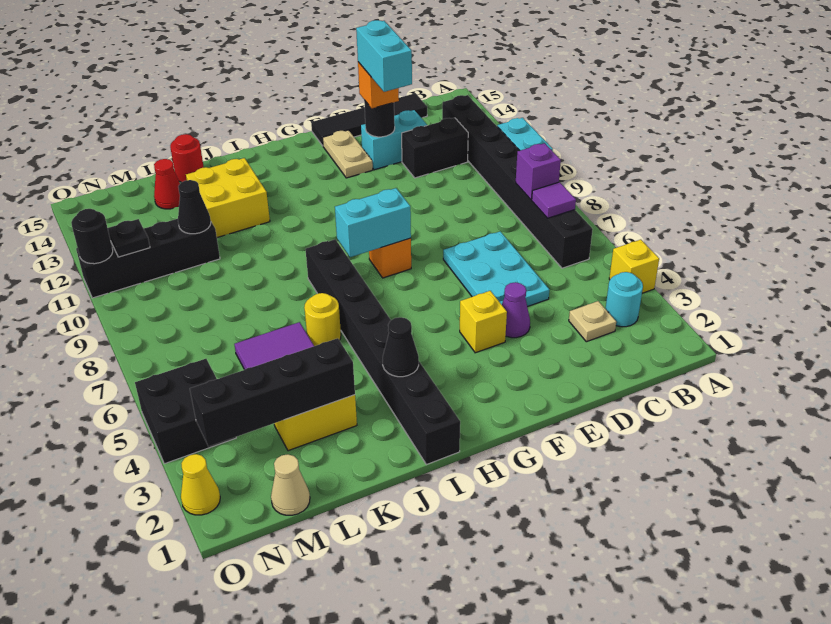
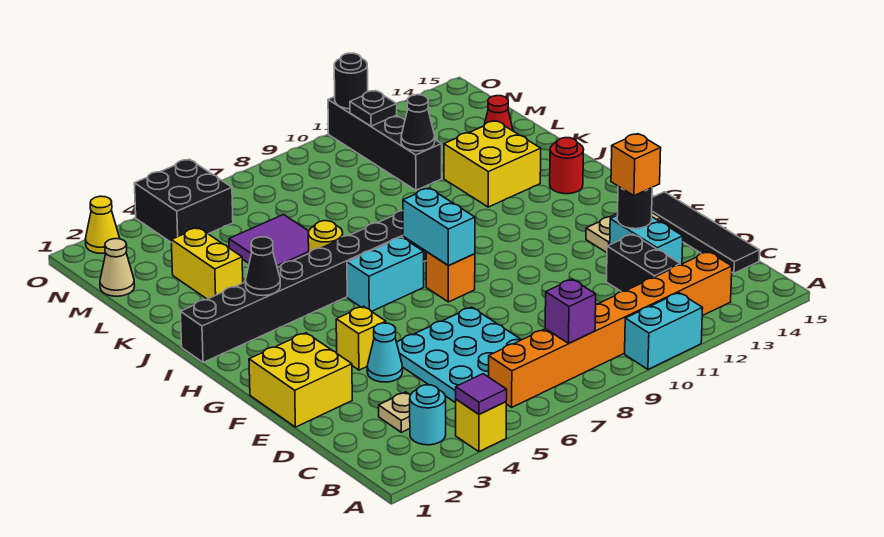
black 1x8 brick [442,95,593,268] -> orange 1x8 brick [489,252,732,407]
purple 1x1 tile [532,182,576,218] -> purple 1x1 tile moved to [456,374,507,414]
cyan 2x3 plate [443,231,549,307] -> cyan 3x3 plate [397,307,521,403]
none -> yellow 2x2 brick [249,333,352,427]
purple 1x1 cone [502,282,530,338] -> cyan 1x1 cone [367,323,403,382]
cyan 1x2 brick [356,20,412,92] -> cyan 1x2 brick moved to [347,237,424,312]
black 1x4 brick [190,338,355,447] -> none
red 1x1 round brick [170,134,204,182] -> red 1x1 round brick moved to [550,138,584,194]

